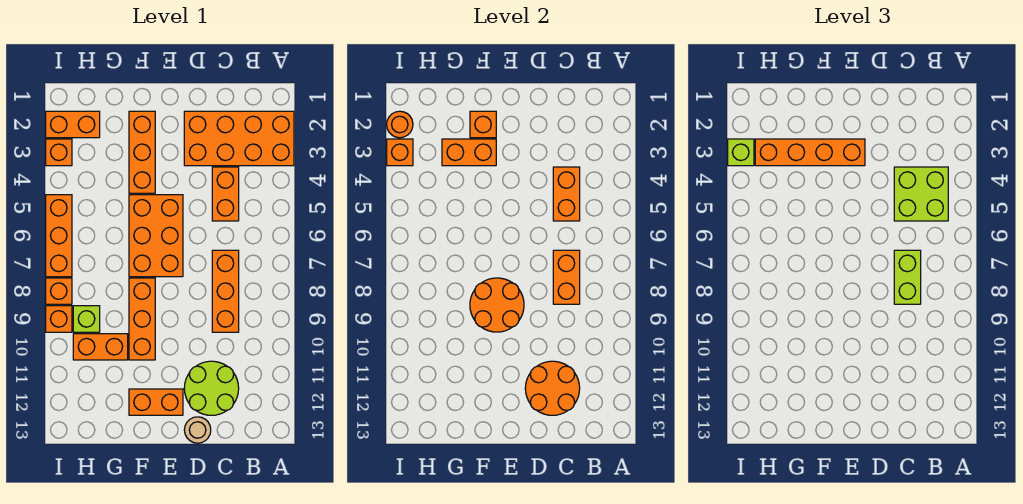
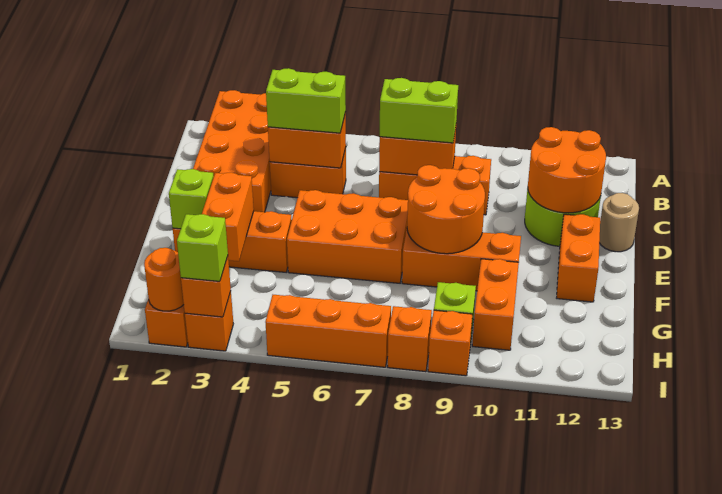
lime 2x2 brick [894,167,948,221] -> lime 1x2 brick [266,68,346,133]
orange 1x4 brick [755,139,865,166] -> none
orange 1x1 brick [470,111,496,138] -> lime 1x1 brick [169,169,214,229]

